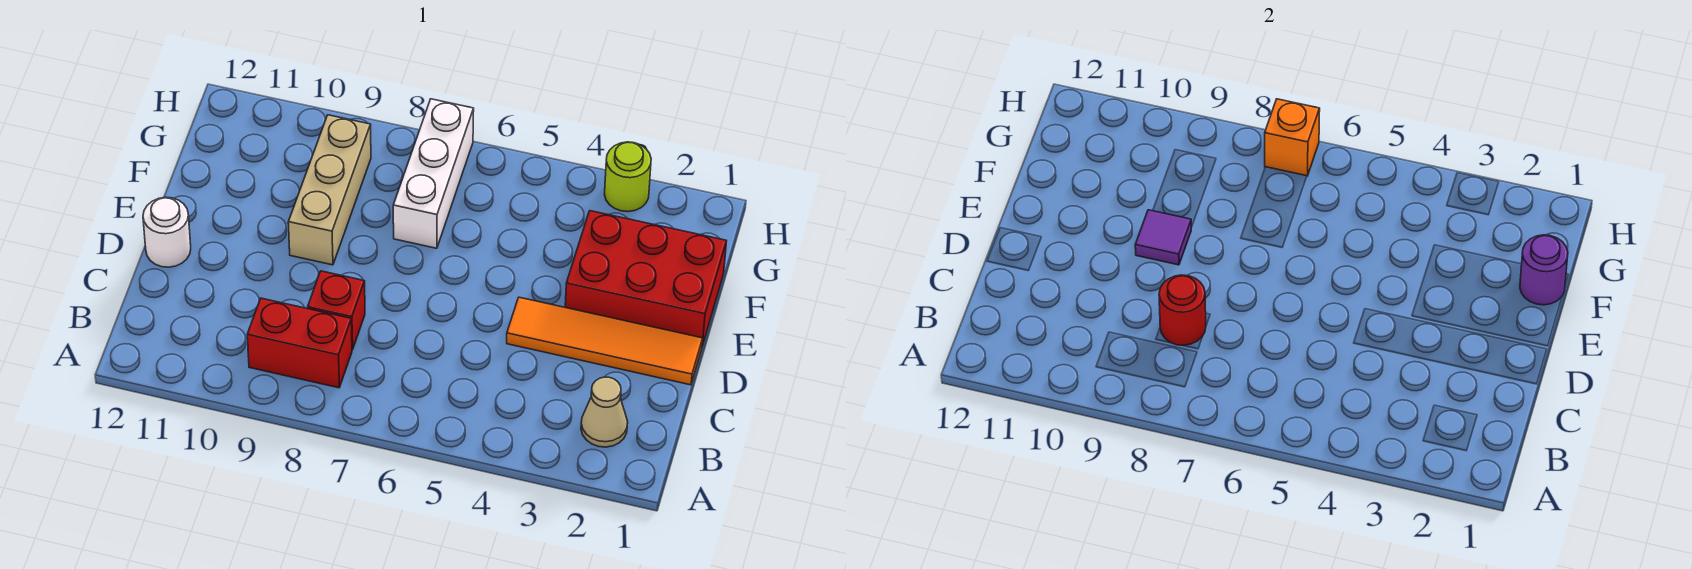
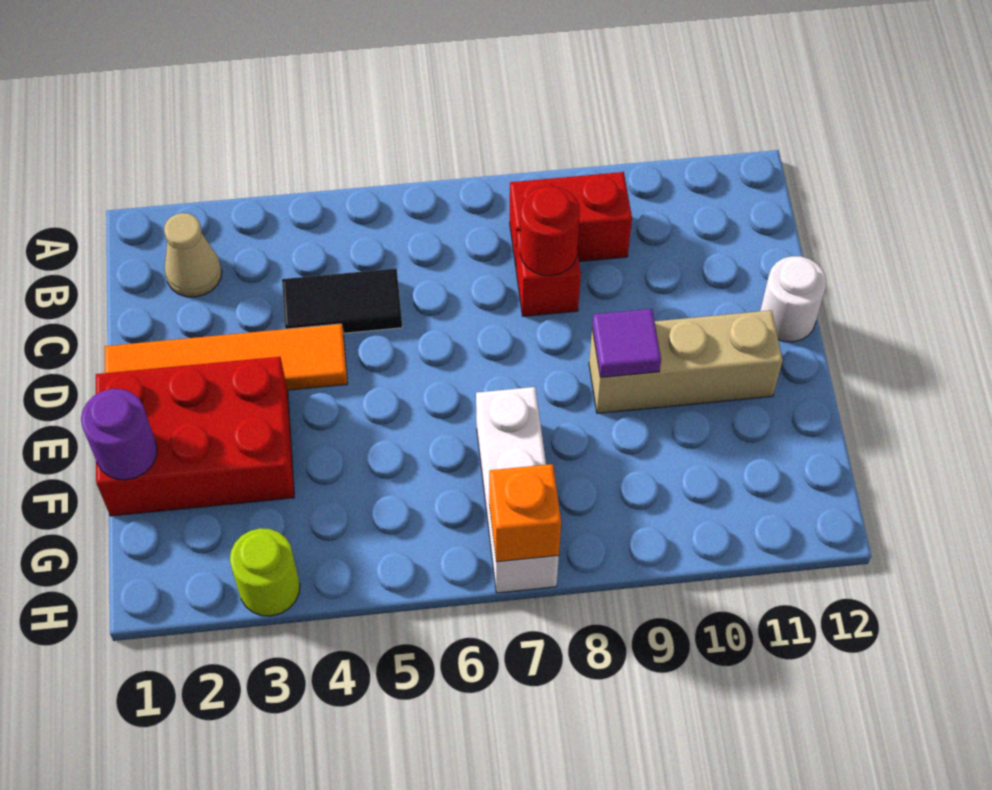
none -> black 1x2 tile [282,269,402,333]
tan 1x3 brick [288,115,371,265] -> tan 1x3 brick turned to [589,310,783,413]

